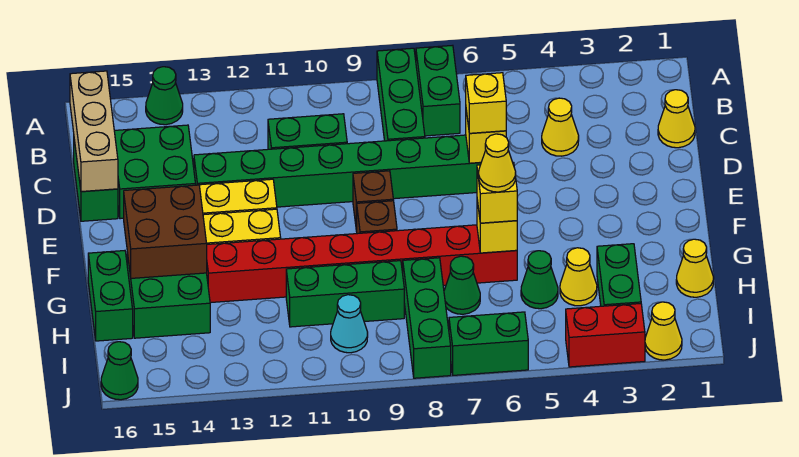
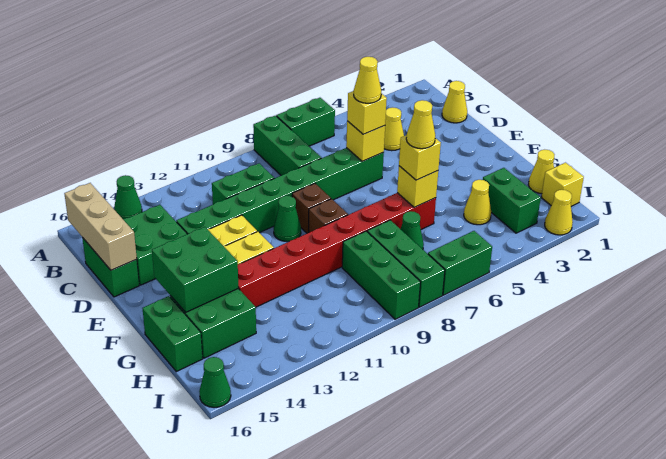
green 1x2 brick [416,45,460,136] -> green 1x2 brick turned to [276,98,335,146]
none -> yellow 1x1 cone [354,57,381,103]
brown 2x2 brick [124,185,207,278] -> green 2x2 brick [152,227,239,313]
green 1x1 cone [521,251,558,309] -> green 1x1 cone moved to [274,196,301,242]
green 1x3 brick [286,261,404,327] -> green 1x3 brick turned to [342,231,421,319]
none -> yellow 1x1 brick [541,163,584,206]
cyan 1x1 cone [331,295,368,353] -> none
red 1x2 brick [566,304,645,367] -> none

